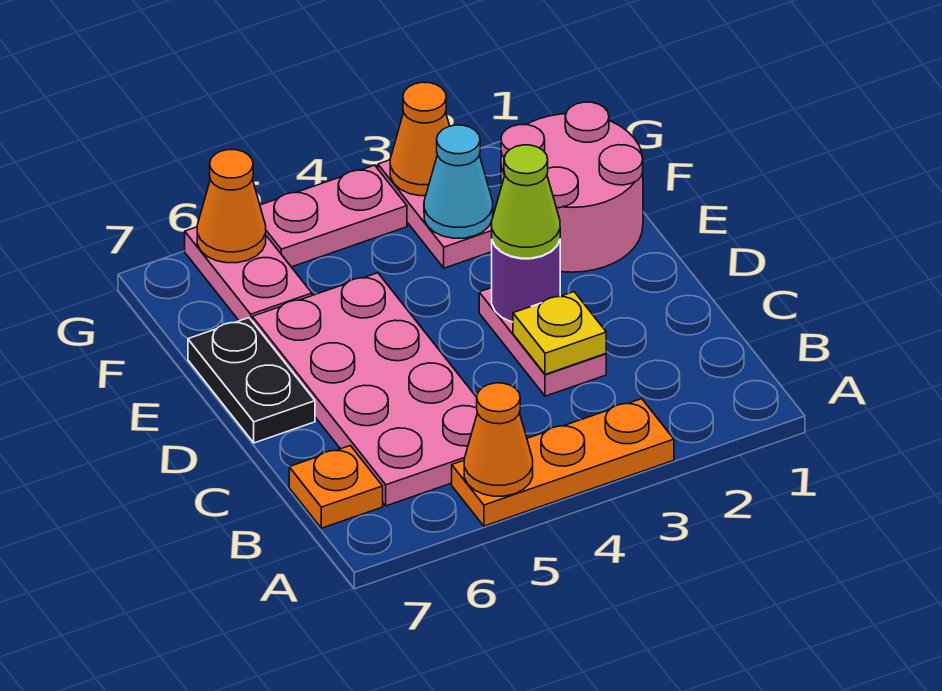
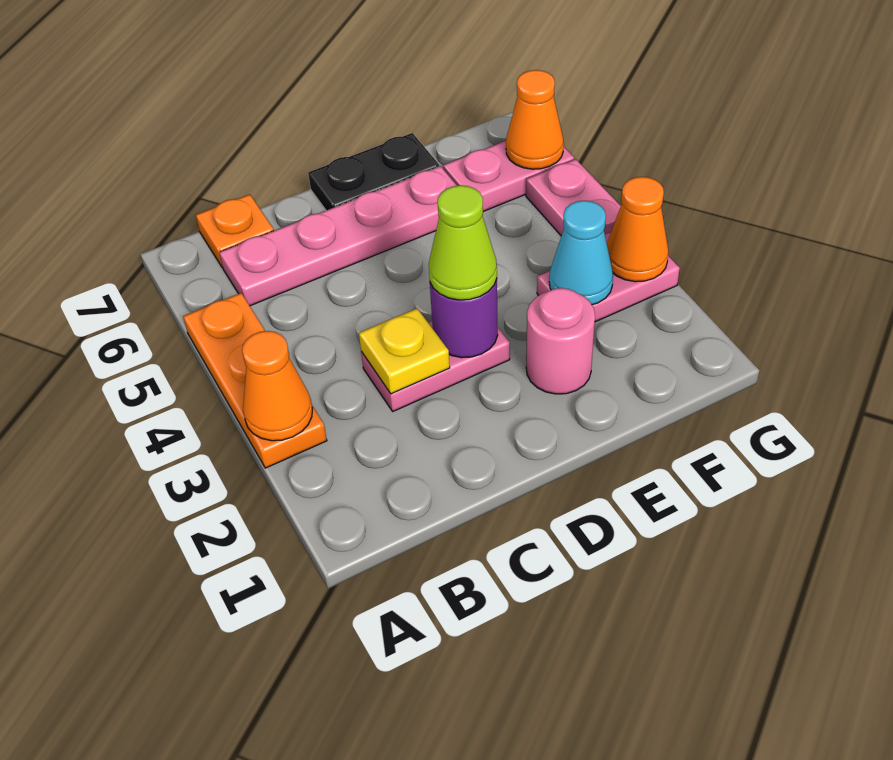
orange 1x1 cone [464,383,533,496] -> orange 1x1 cone moved to [242,331,312,441]
pink 2x4 plate [252,273,477,506] -> pink 1x4 plate [219,166,457,306]
pink 2x2 round brick [501,102,643,272] -> pink 1x1 round brick [526,288,595,394]

